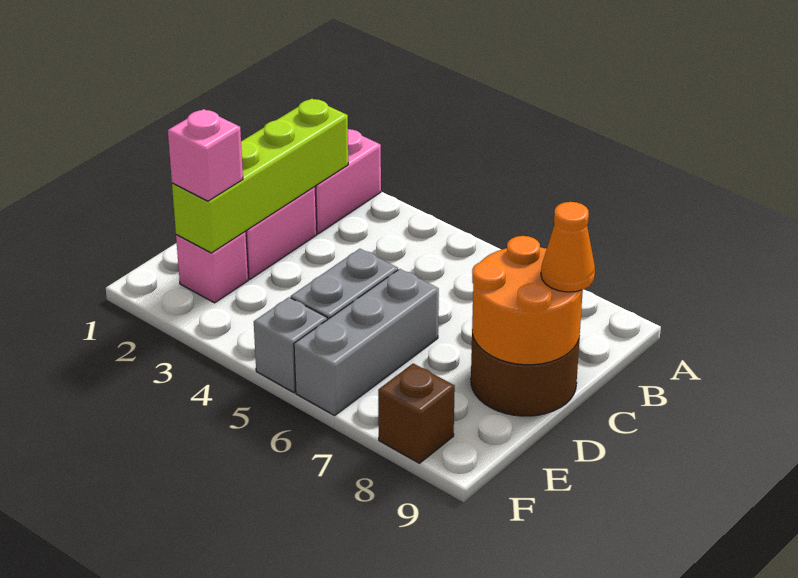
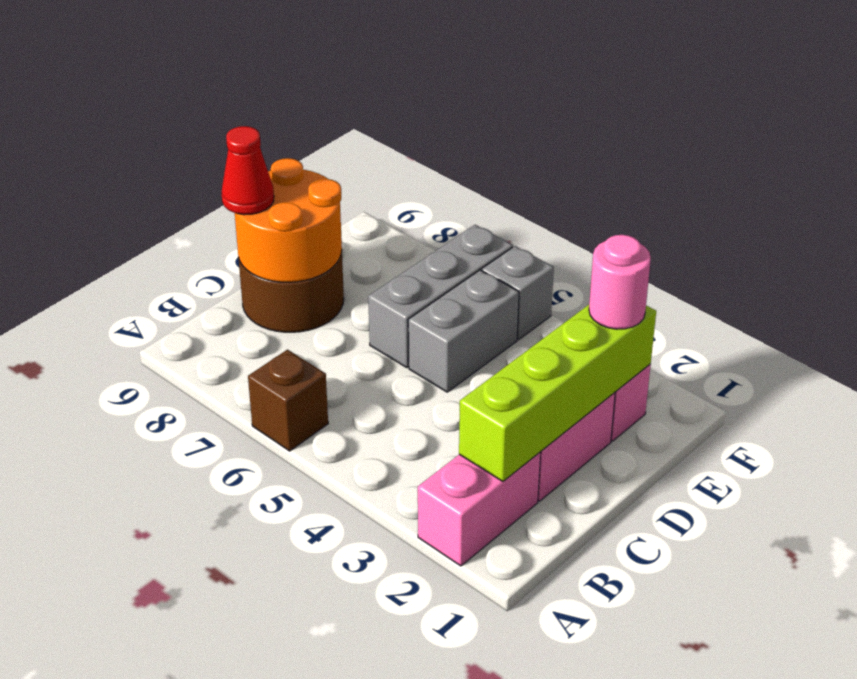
orange 1x1 cone [541,202,595,292] -> red 1x1 cone [222,126,274,215]
pink 1x1 brick [168,109,243,201] -> pink 1x1 round brick [589,235,651,329]
brown 1x1 brick [378,363,455,463] -> brown 1x1 brick moved to [248,350,328,451]

